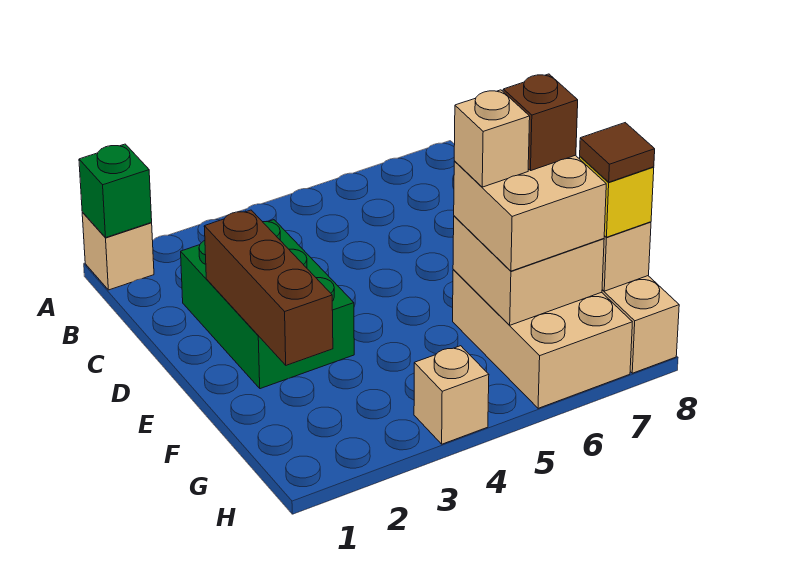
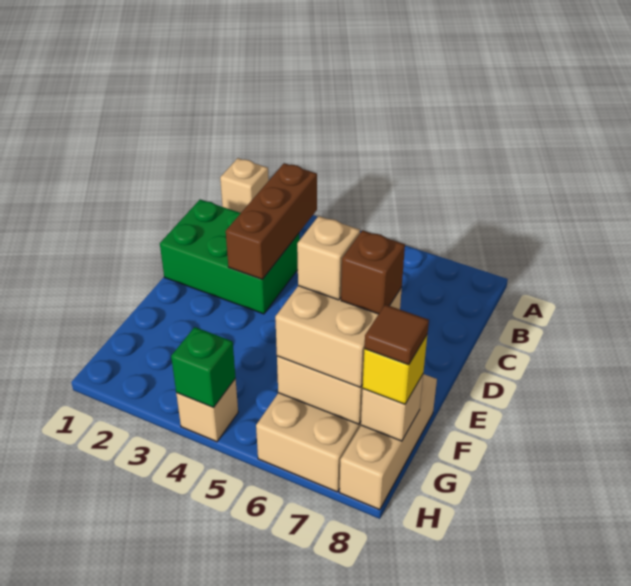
green 1x1 brick [79,144,152,237] -> green 1x1 brick moved to [171,327,236,408]
green 2x3 brick [181,220,354,389] -> green 2x3 brick turned to [160,199,300,314]
brown 1x3 brick [204,210,333,365] -> brown 1x3 brick moved to [226,163,317,279]

